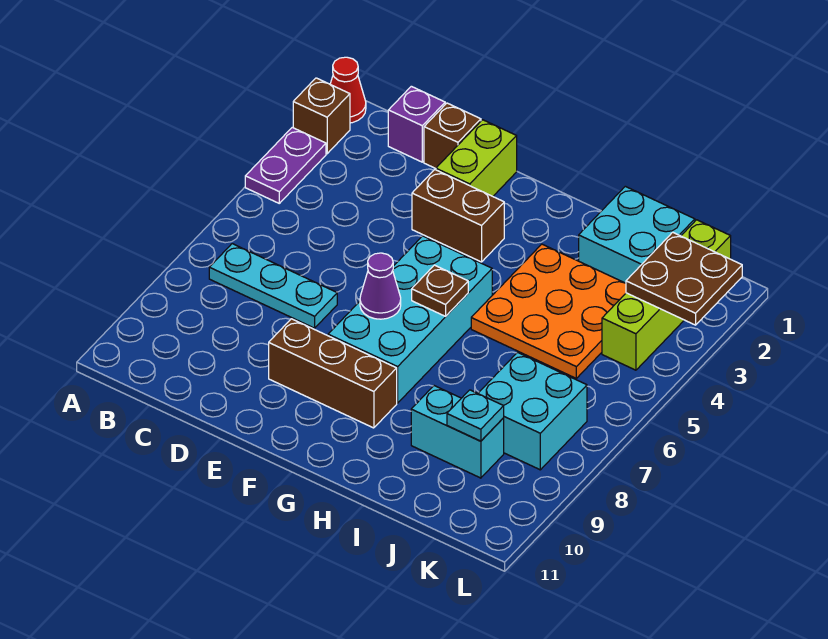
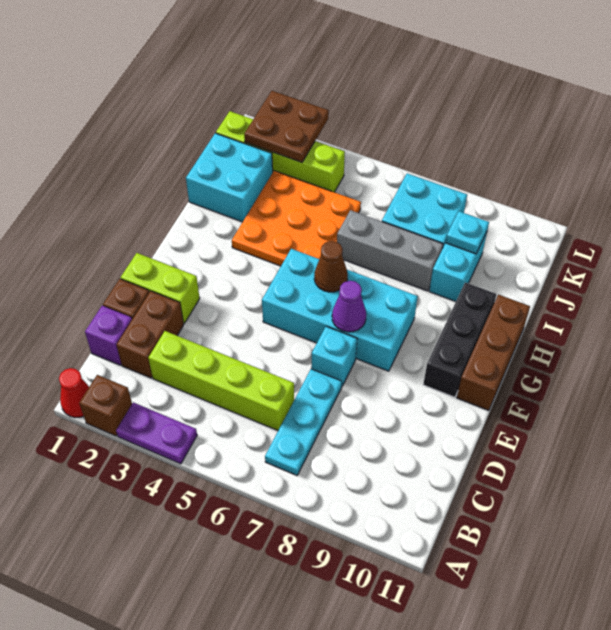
none -> lime 1x4 brick [148,331,294,431]
brown 1x2 brick [412,170,504,262] -> brown 1x2 brick moved to [117,291,184,378]
none -> cyan 1x1 brick [311,326,357,386]
brown 1x3 brick [269,319,397,428] -> brown 1x3 brick moved to [457,295,530,411]
none -> black 1x3 brick [423,282,496,397]
brown 1x1 plate [412,265,468,316] -> brown 1x1 cone [314,241,348,292]
none -> grey 1x3 brick [337,210,443,291]

